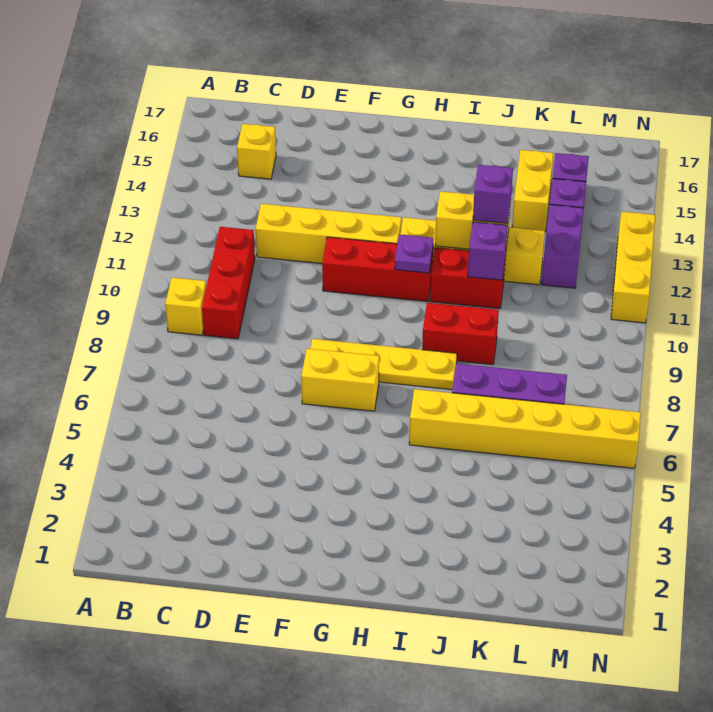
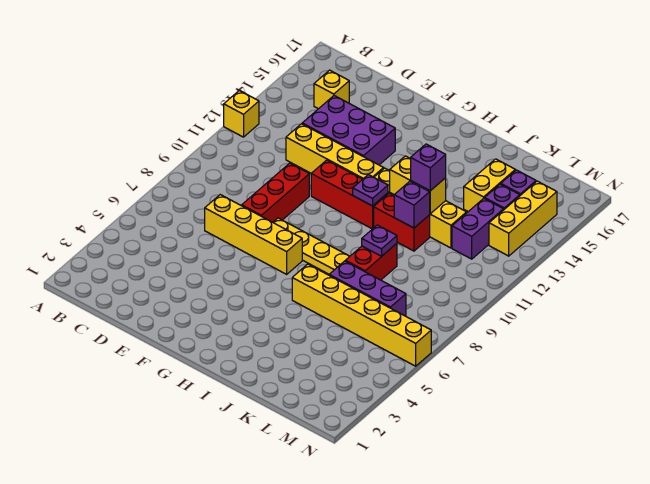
yellow 1x1 brick [165,277,206,335] -> yellow 1x1 brick moved to [224,91,259,137]
red 1x3 brick [202,227,255,339] -> red 1x3 brick moved to [242,163,309,222]
none -> purple 2x3 brick [302,96,395,165]
yellow 1x2 brick [301,349,379,411] -> yellow 1x4 brick [205,195,302,274]
red 1x2 brick [422,303,499,365] -> red 1x2 brick turned to [345,243,397,280]
none -> purple 1x1 plate [362,225,397,256]
yellow 1x3 brick [611,212,655,323] -> yellow 1x3 brick moved to [489,181,557,256]

